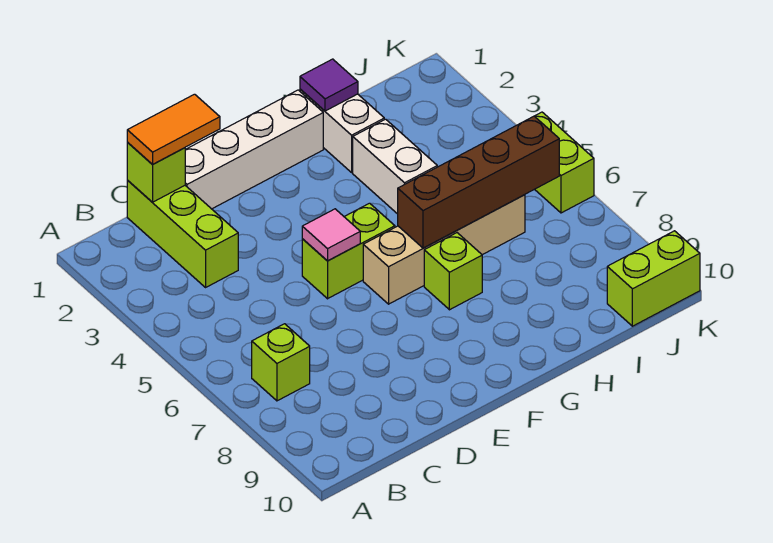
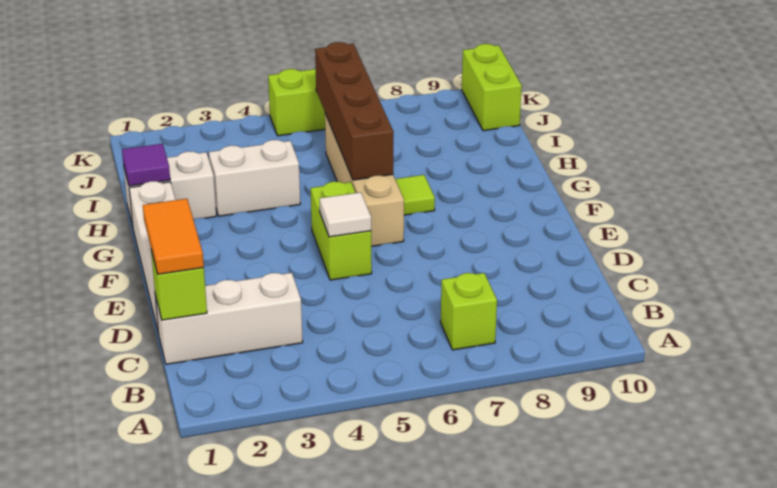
lime 1x3 brick [127,180,238,287] -> white 1x3 brick [155,273,303,364]
pink 1x1 tile [302,209,360,261] -> white 1x1 tile [319,192,371,237]
lime 1x1 brick [424,233,482,310] -> lime 1x1 tile [395,175,435,215]

